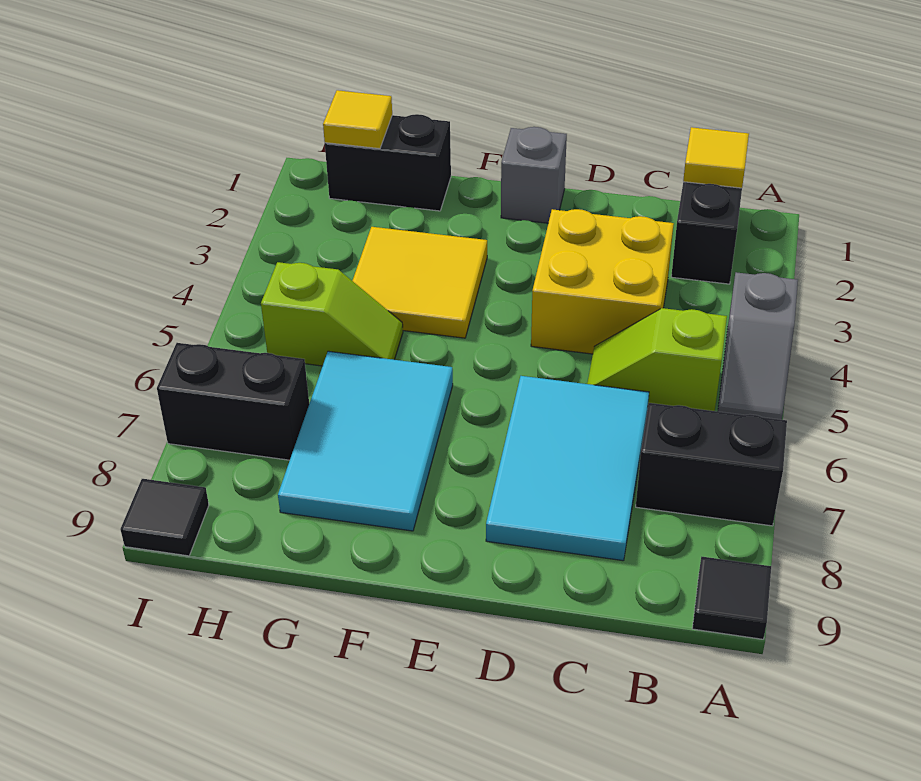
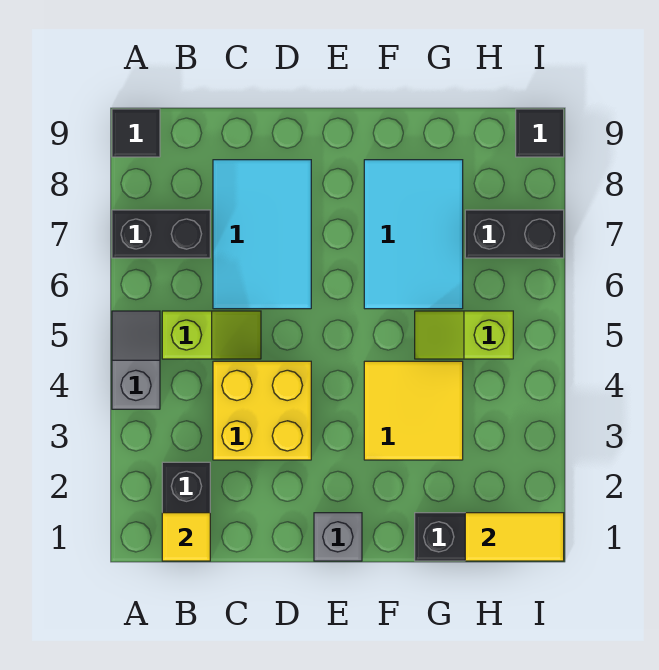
yellow 1x1 tile [323,90,392,149] -> yellow 1x2 tile [465,513,564,561]

